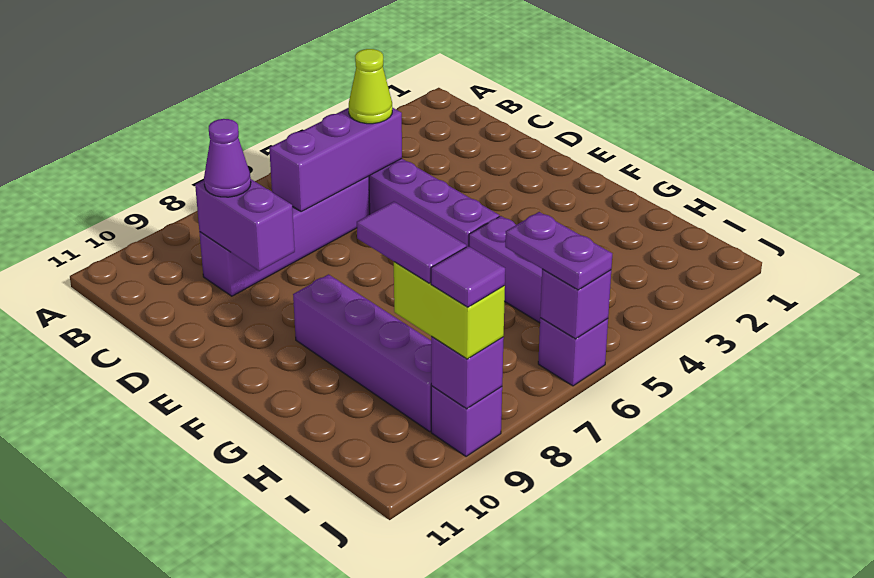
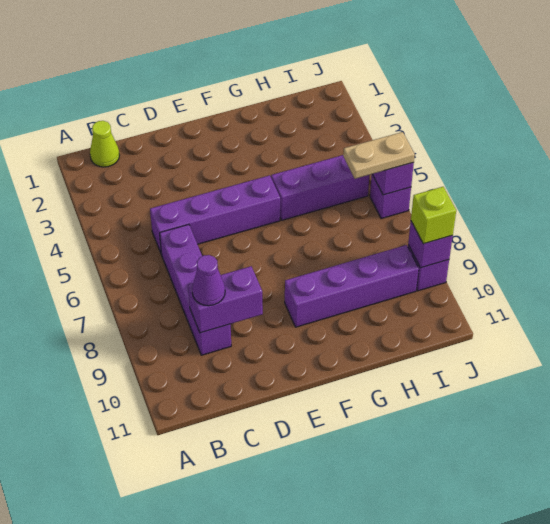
purple 1x3 brick [269,107,402,212] -> none
lime 1x1 cone [349,49,392,124] -> lime 1x1 cone moved to [90,121,119,167]
purple 1x2 tile [357,202,466,283] -> none
purple 1x2 plate [505,212,612,290] -> tan 1x2 plate [343,132,415,179]
lime 1x2 brick [394,262,505,359] -> lime 1x1 brick [411,187,456,244]
purple 1x1 tile [431,246,505,307] -> none

